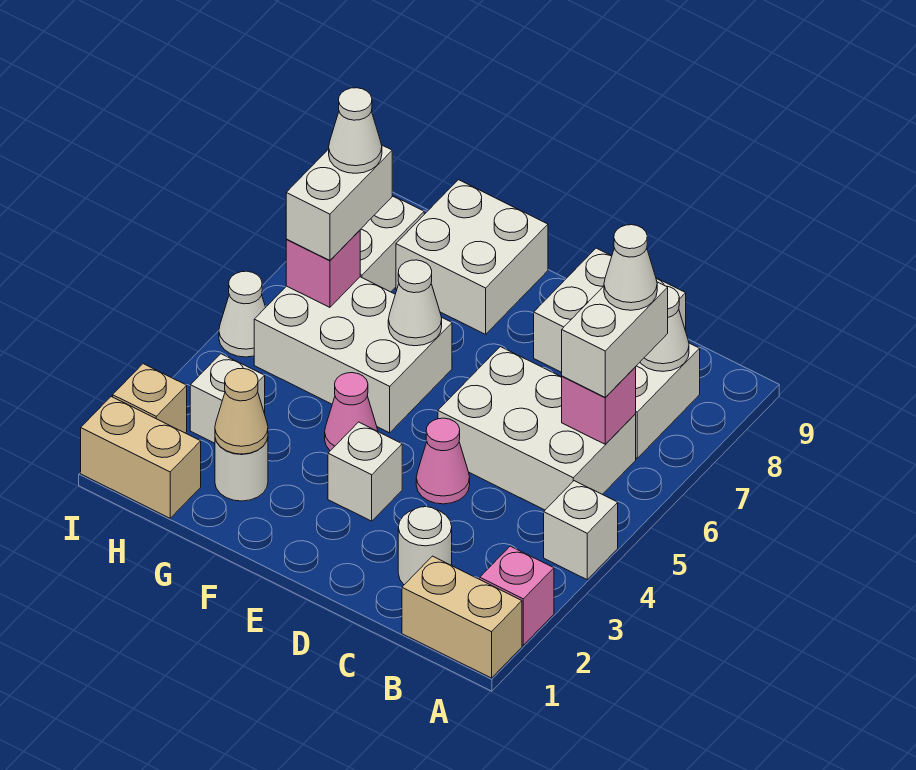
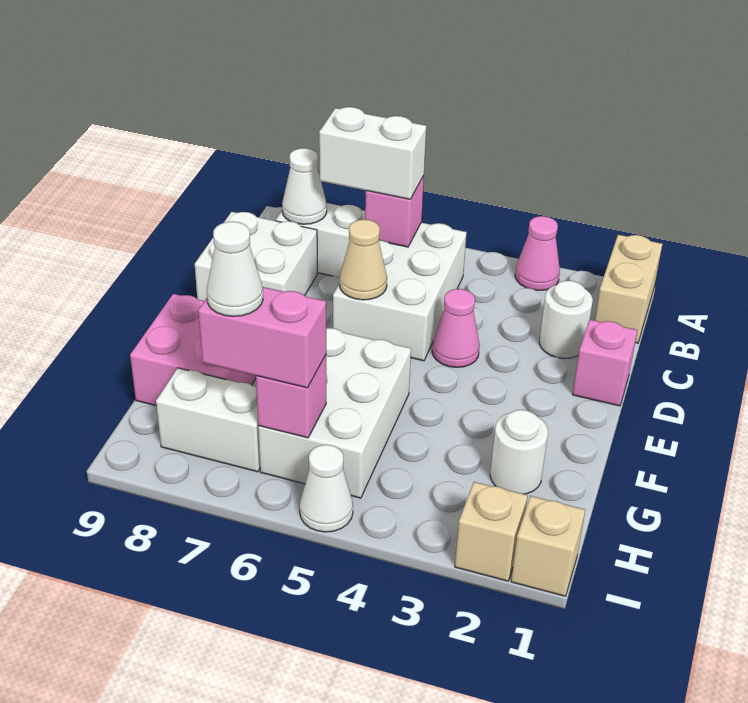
pink 1x1 brick [480,546,554,645] -> pink 1x1 brick moved to [572,320,637,406]
white 1x1 brick [544,481,618,579] -> none
white 1x1 cone [604,225,657,310] -> none
white 1x1 brick [328,422,402,521] -> none
pink 1x1 cone [325,373,378,451] -> pink 1x1 cone moved to [515,216,560,290]
white 1x1 cone [388,260,442,346] -> none
white 2x2 brick [396,180,548,334] -> pink 2x2 brick [130,294,256,406]
tan 1x1 cone [215,368,268,454] -> tan 1x1 cone moved to [340,219,387,300]
tan 1x2 brick [81,397,201,518] -> tan 1x1 brick [511,496,585,596]
white 1x1 brick [190,354,265,443] -> none
white 1x2 brick [286,145,392,260] -> pink 1x2 brick [198,287,326,388]

